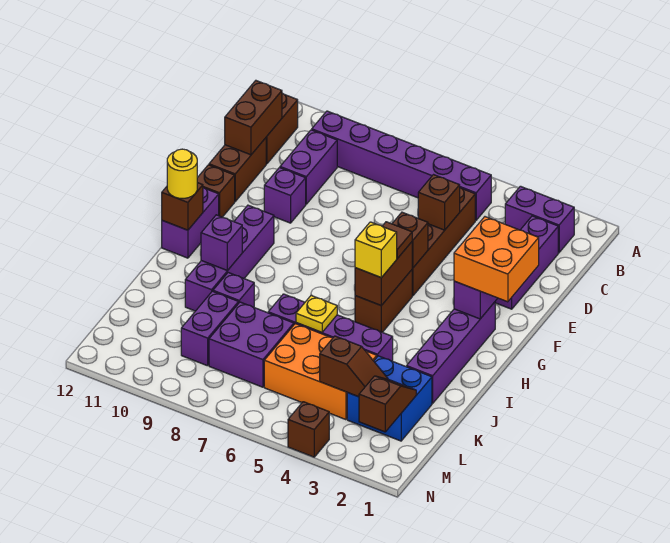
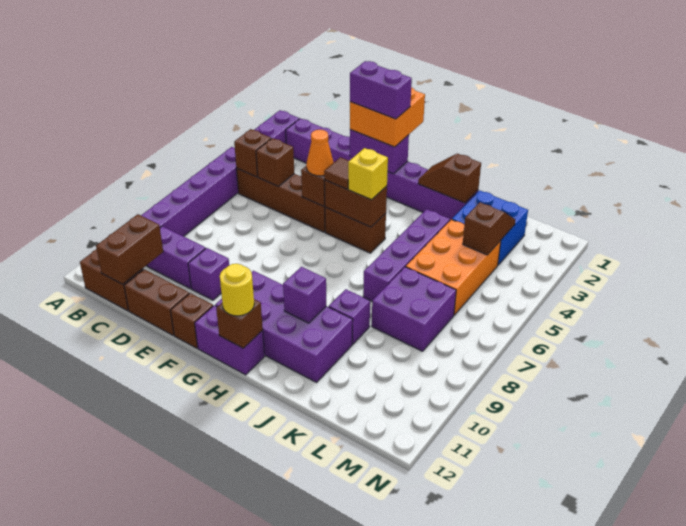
brown 1x2 brick [225,81,282,155] -> brown 1x2 brick turned to [96,214,163,284]
none -> orange 1x1 cone [306,130,334,176]
purple 1x4 brick [185,205,274,311] -> purple 2x4 brick [215,271,353,382]
yellow 1x1 plate [296,296,337,332] -> none
purple 1x2 brick [181,291,239,366] -> purple 1x2 brick moved to [350,61,412,119]
brown 1x2 slope [359,376,416,432] -> brown 1x2 slope moved to [418,154,481,203]
brown 1x1 brick [288,402,329,457] -> brown 1x1 brick moved to [234,129,271,177]

